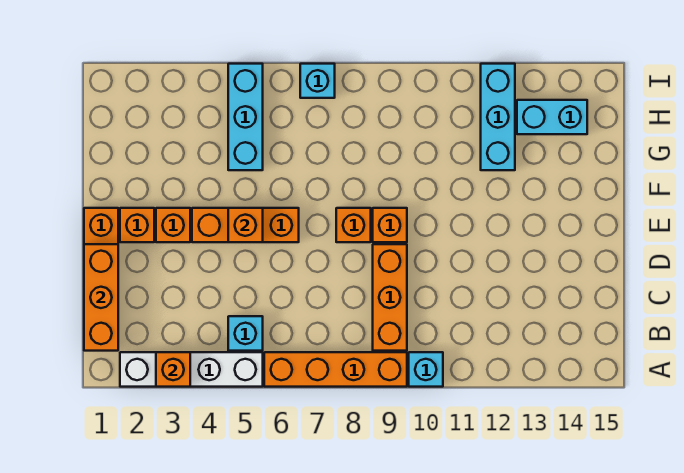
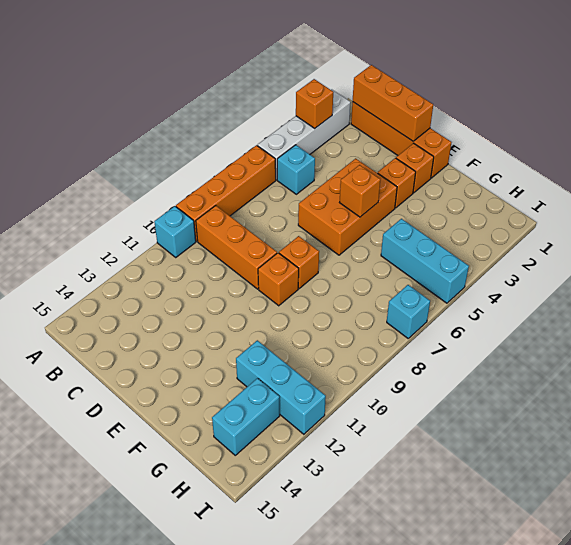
orange 1x3 brick [192,208,299,242] -> orange 2x3 brick [298,158,397,255]

